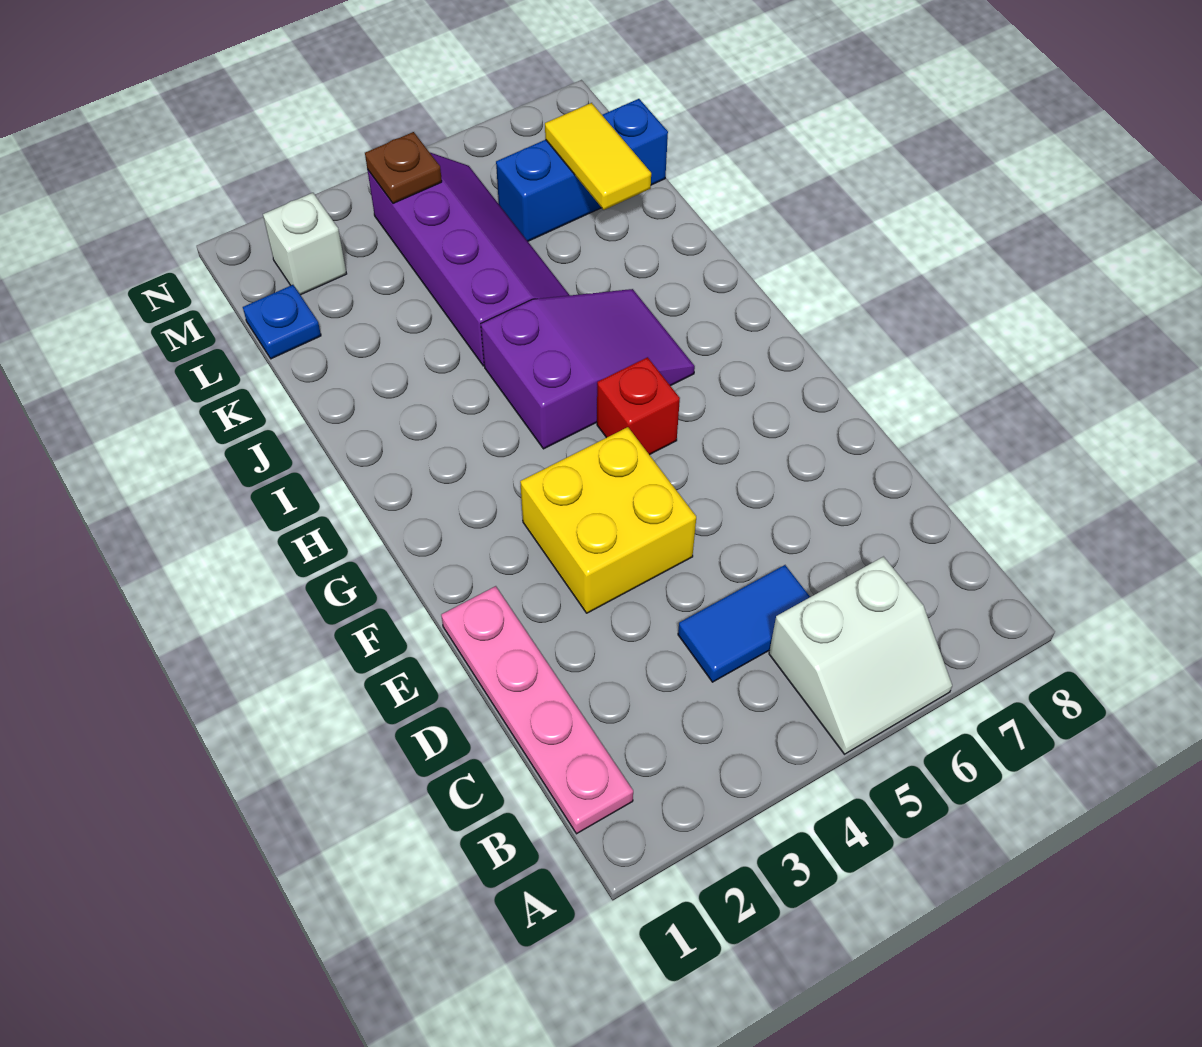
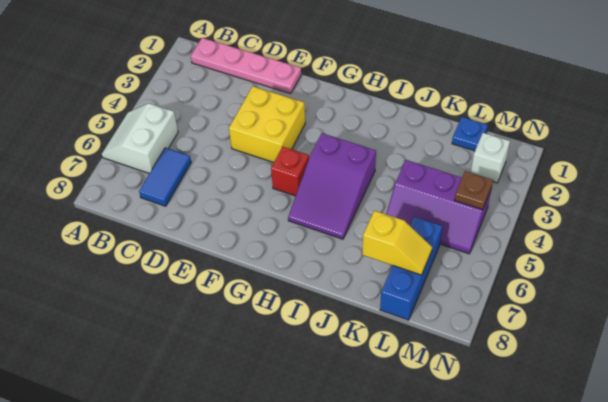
blue 1x2 tile [678,565,810,682] -> blue 1x2 tile moved to [139,148,191,206]
purple 2x4 slope [367,153,570,366] -> purple 2x3 slope [386,160,491,254]
yellow 1x2 tile [545,103,651,210] -> yellow 1x2 slope [362,211,432,275]

